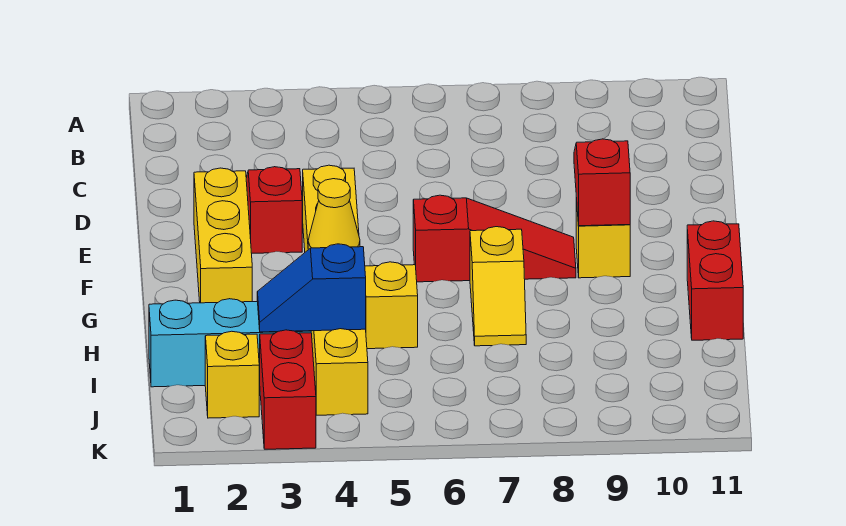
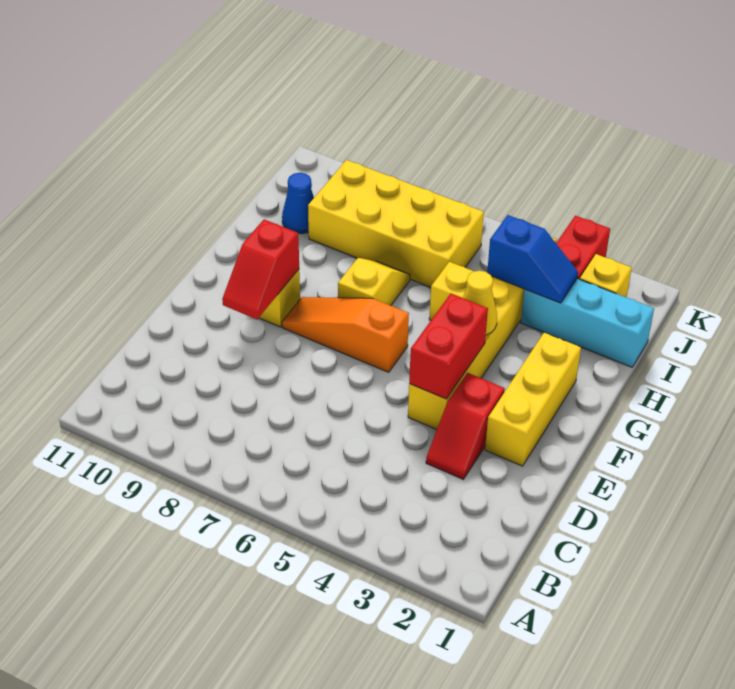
red 1x3 slope [413,195,576,282] -> orange 1x3 slope [282,297,409,372]
red 1x2 brick [687,221,743,340] -> red 1x2 brick moved to [409,294,488,399]
none -> yellow 2x4 brick [308,160,484,287]
none -> blue 1x1 cone [282,173,314,234]

